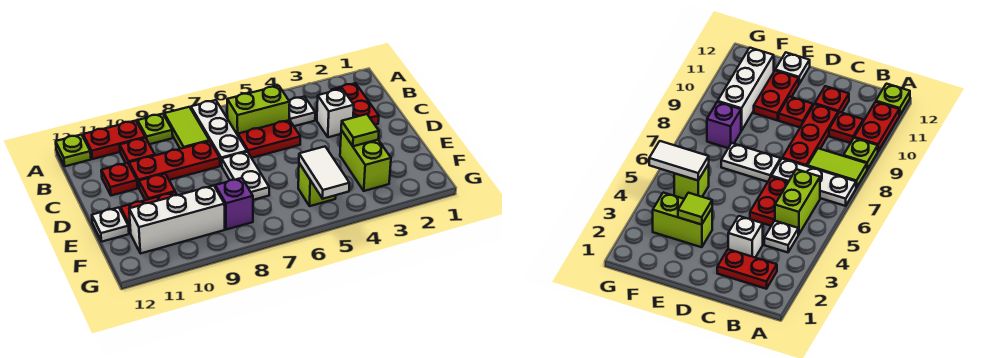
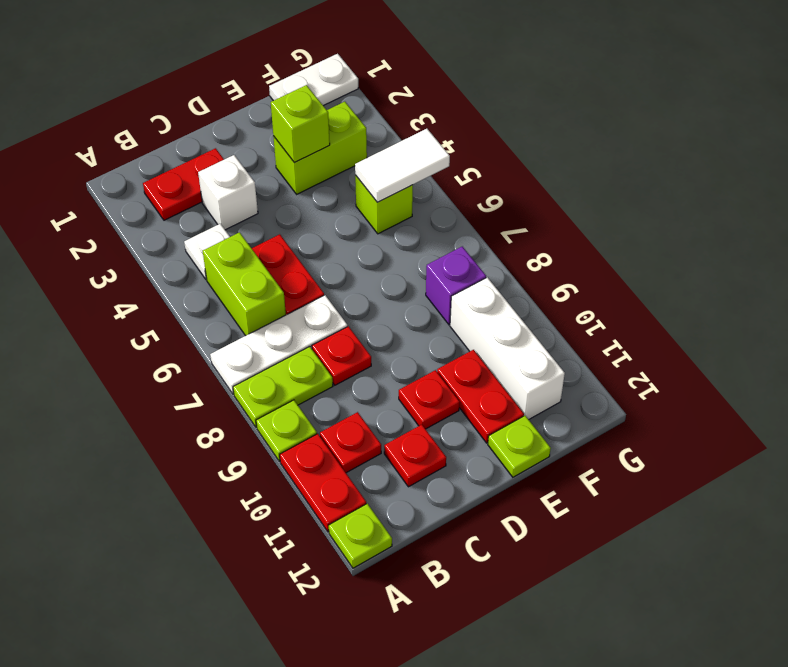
lime 1x2 tile [164,107,209,149] -> lime 1x2 plate [233,347,333,427]
red 1x3 plate [129,141,220,187] -> red 1x1 plate [312,326,371,385]
white 1x2 plate [222,152,269,200] -> white 1x2 plate moved to [269,54,358,106]
lime 1x1 tile [341,114,379,146] -> lime 1x1 brick [271,85,330,163]
white 1x1 plate [92,207,129,242] -> lime 1x1 plate [488,416,551,477]

